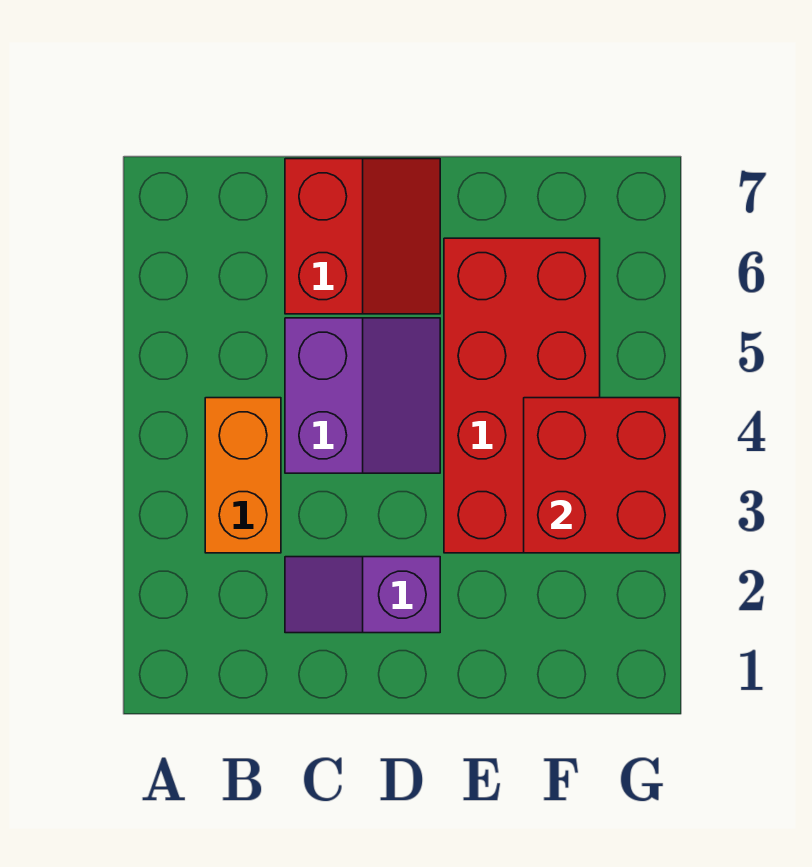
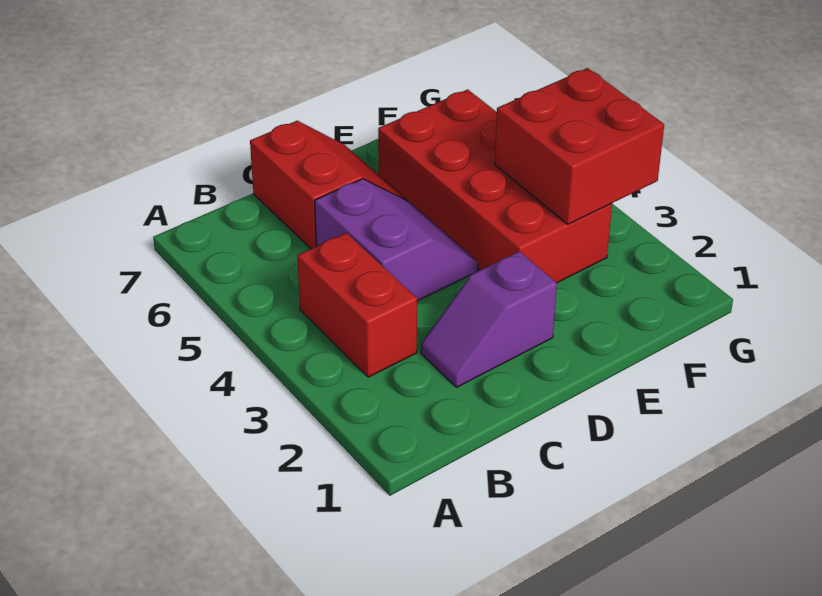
orange 1x2 brick [205,398,281,553] -> red 1x2 brick [297,233,417,377]

